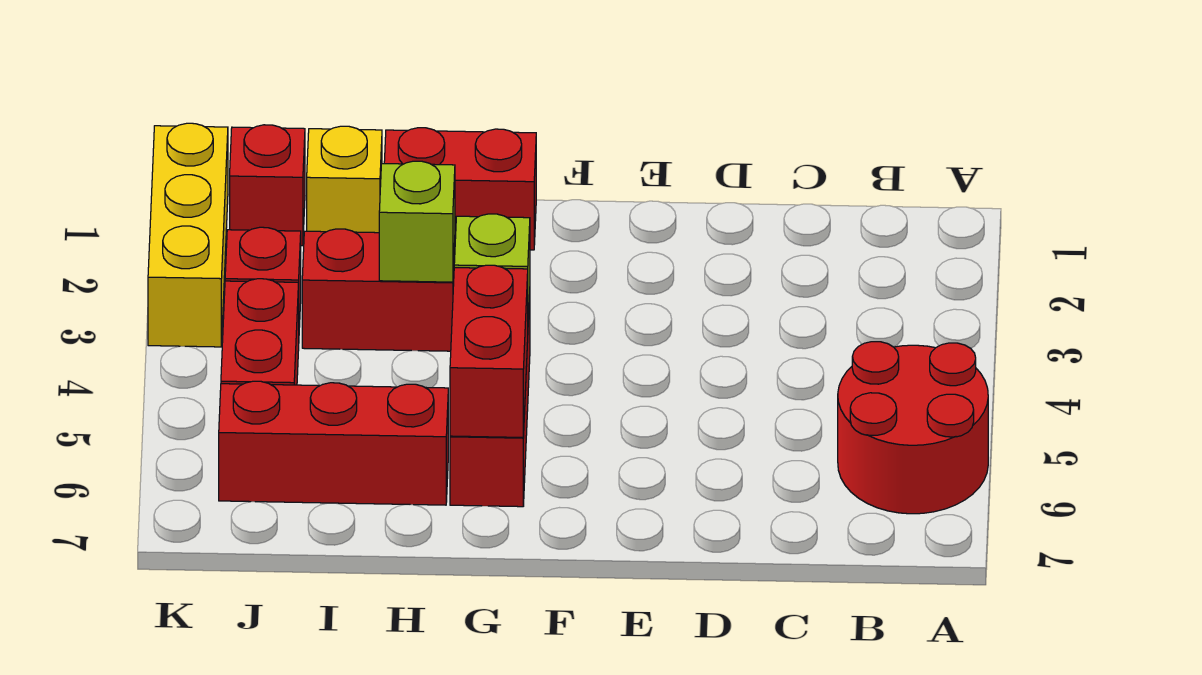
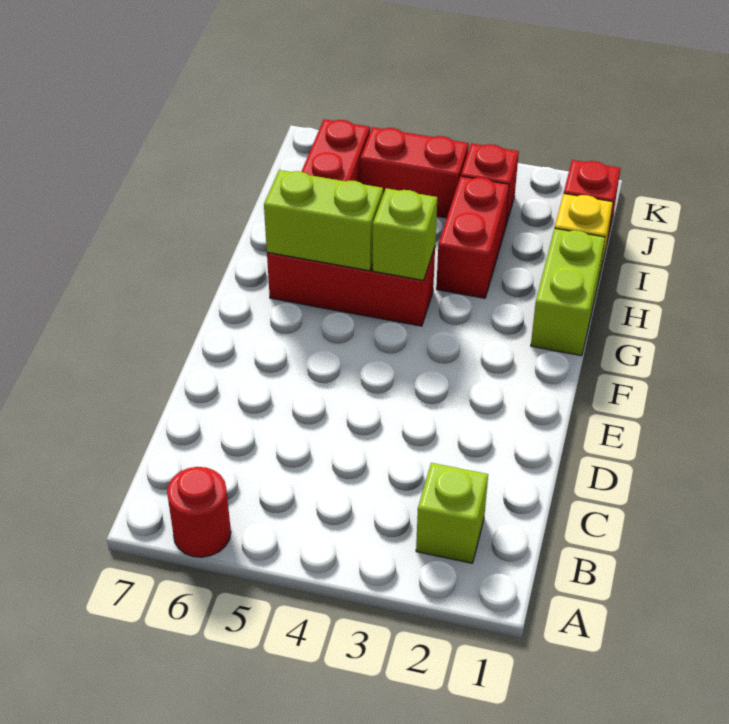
red 2x2 round brick [838,342,988,514] -> red 1x1 round brick [167,467,231,557]
red 1x2 brick [384,128,536,250] -> lime 1x2 brick [531,228,605,356]
red 1x2 brick [450,265,528,437] -> lime 1x2 brick [264,170,383,271]
lime 1x1 brick [379,161,455,282] -> lime 1x1 brick moved to [416,463,488,563]
yellow 1x3 brick [148,123,228,347] -> none

